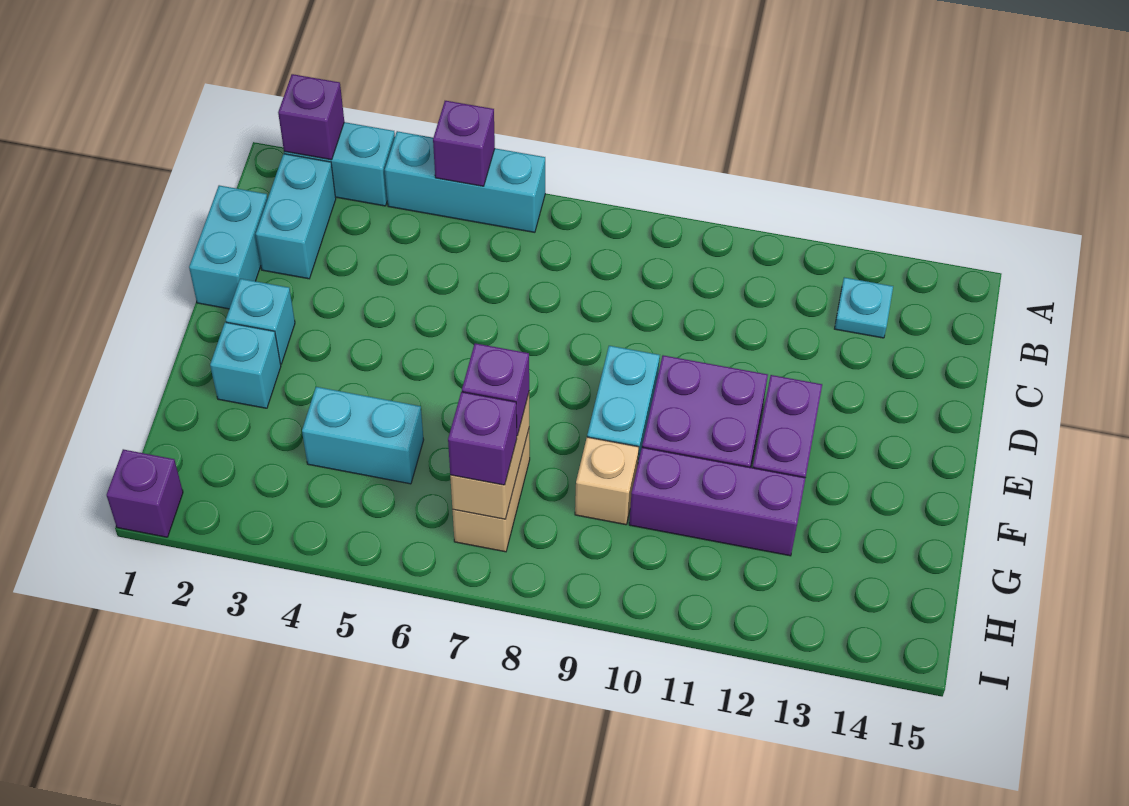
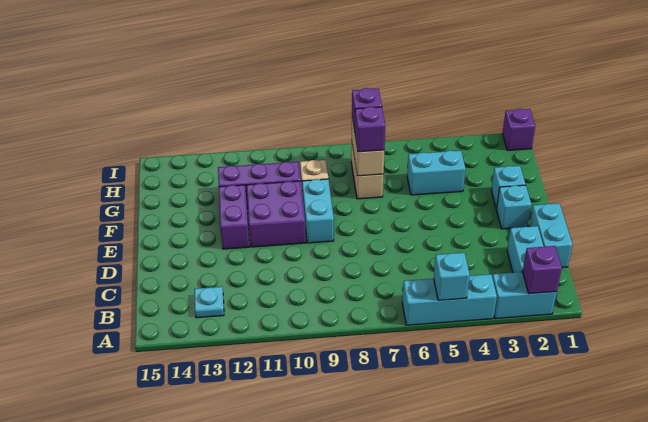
purple 1x1 brick [433,101,495,186] -> cyan 1x1 brick [434,253,470,300]

